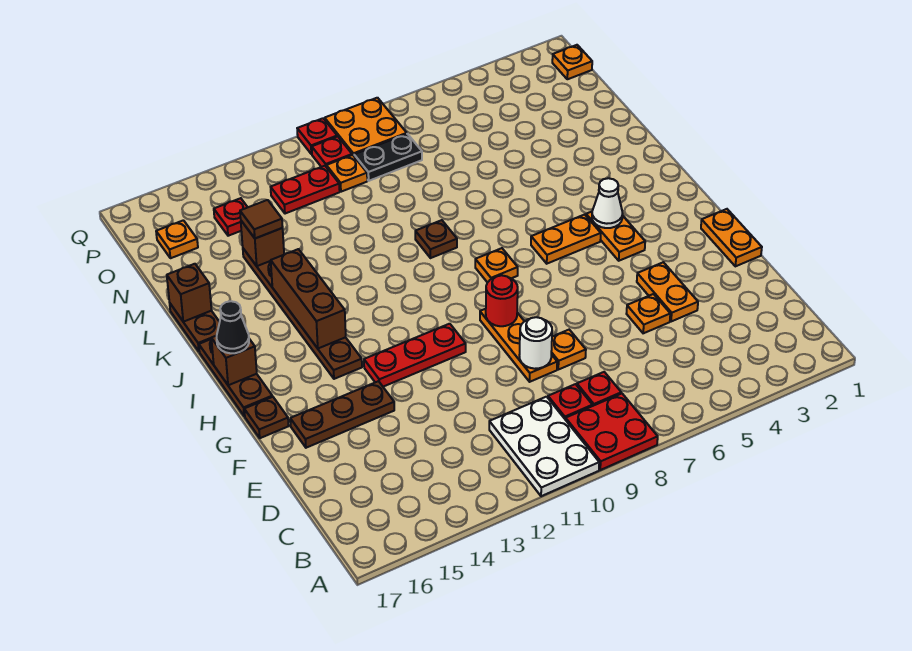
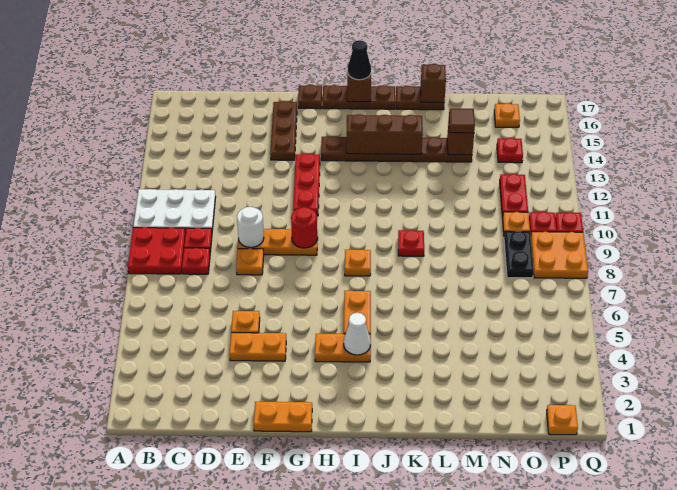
brown 1x1 plate [415,220,457,258] -> red 1x1 plate [398,230,424,256]

